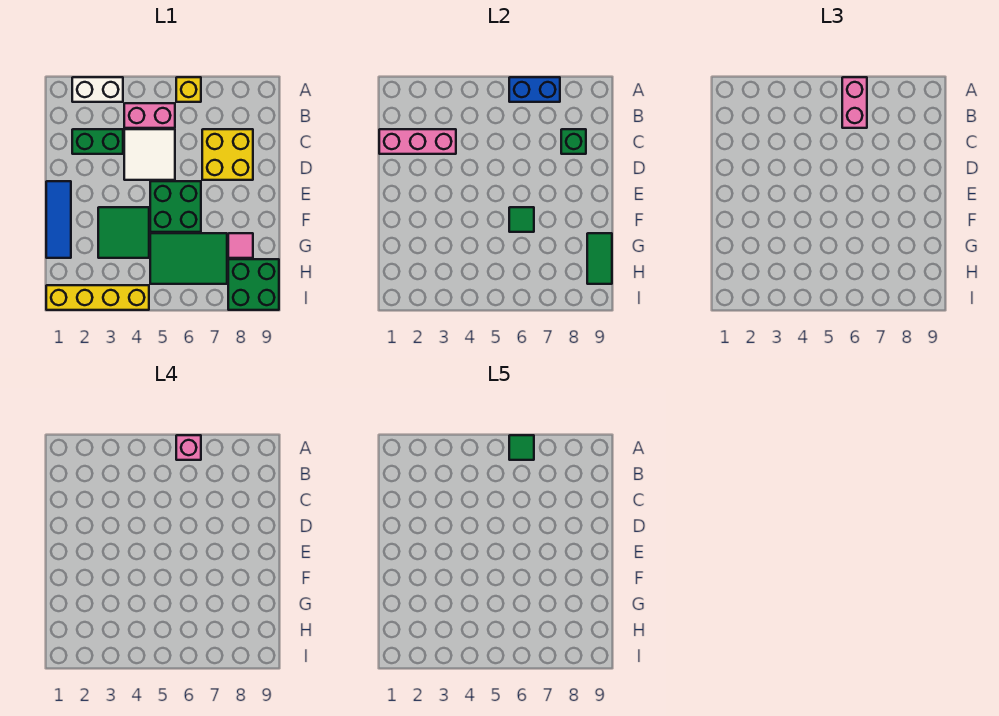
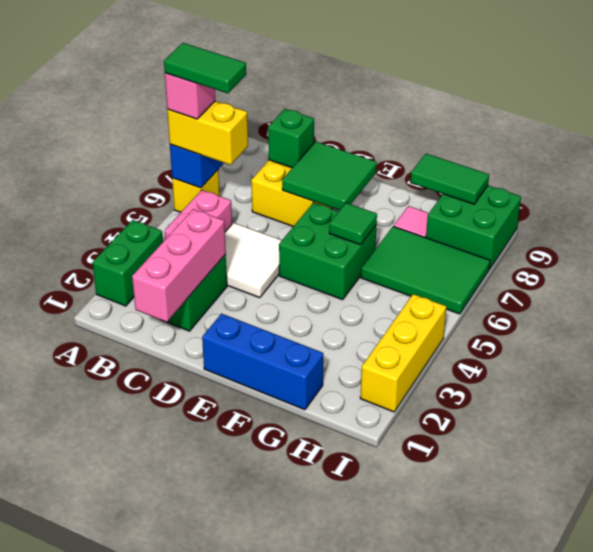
white 1x2 brick [72,77,123,102] -> green 1x2 brick [92,220,163,306]
pink 1x2 brick [842,77,867,128] -> yellow 1x2 brick [167,101,248,165]
green 1x1 tile [509,435,534,460] -> green 1x2 tile [164,43,246,93]
blue 1x3 tile [46,181,71,258] -> blue 1x3 brick [202,314,323,410]
green 2x2 tile [98,207,149,258] -> green 2x2 tile moved to [282,141,377,210]
green 2x3 tile [150,233,227,284] -> green 2x3 tile turned to [361,226,490,314]
yellow 1x4 brick [46,285,149,310] -> yellow 1x3 brick [360,294,446,412]

